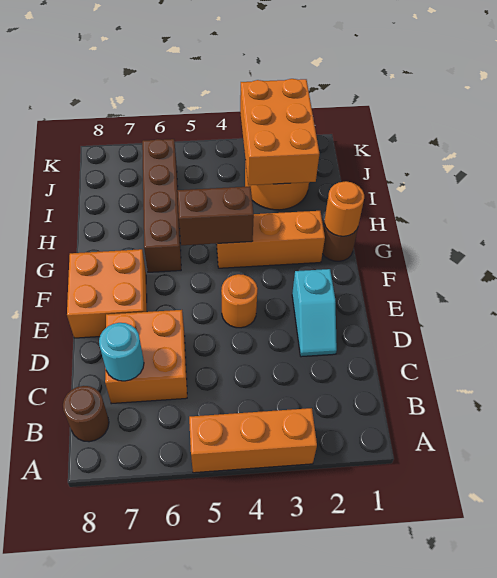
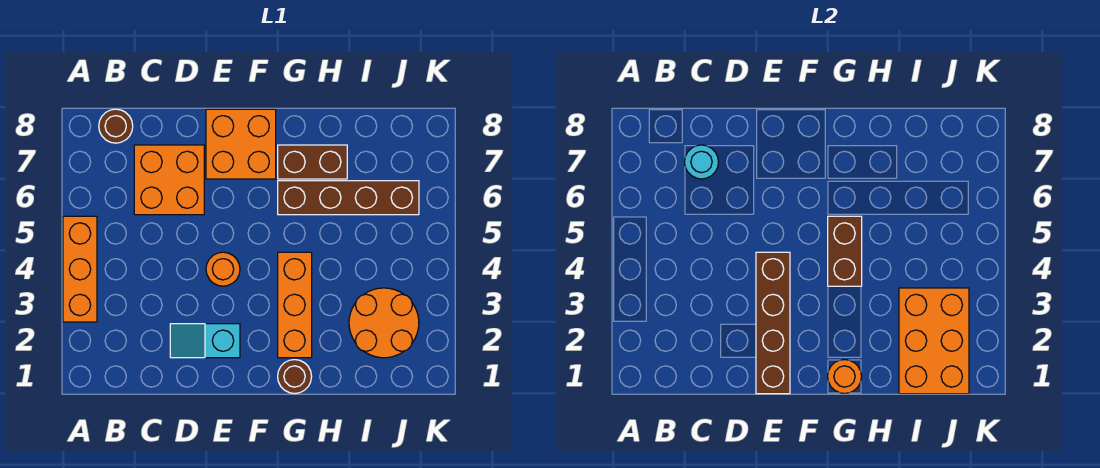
none -> brown 1x4 brick [756,252,790,394]
none -> brown 1x2 brick [278,145,347,179]
orange 2x3 brick [240,79,320,185] -> orange 2x3 brick turned to [899,288,969,394]

